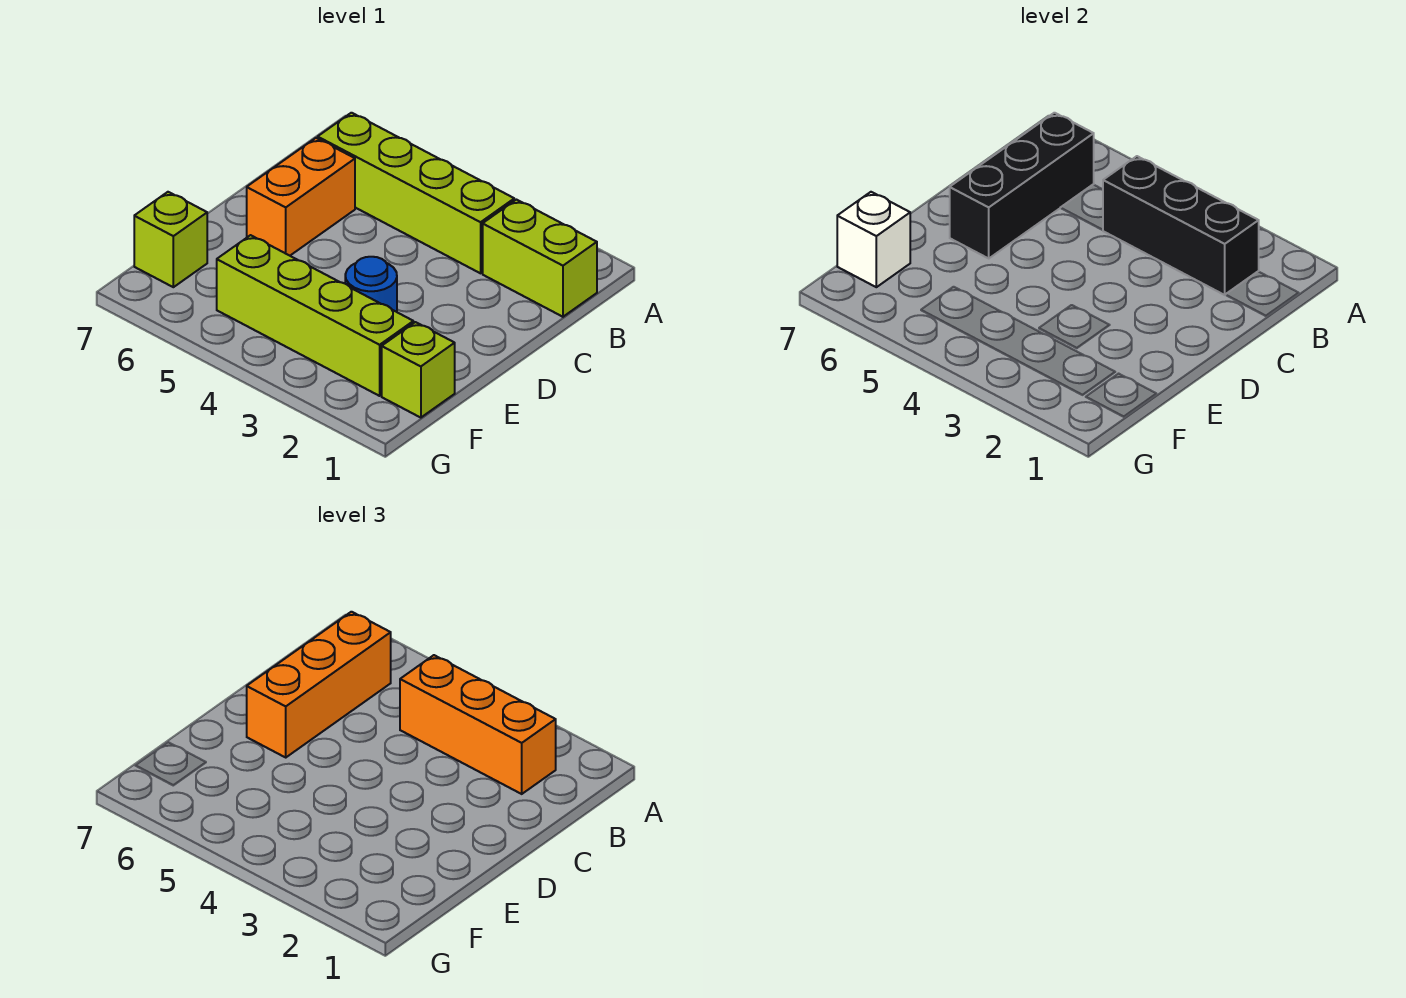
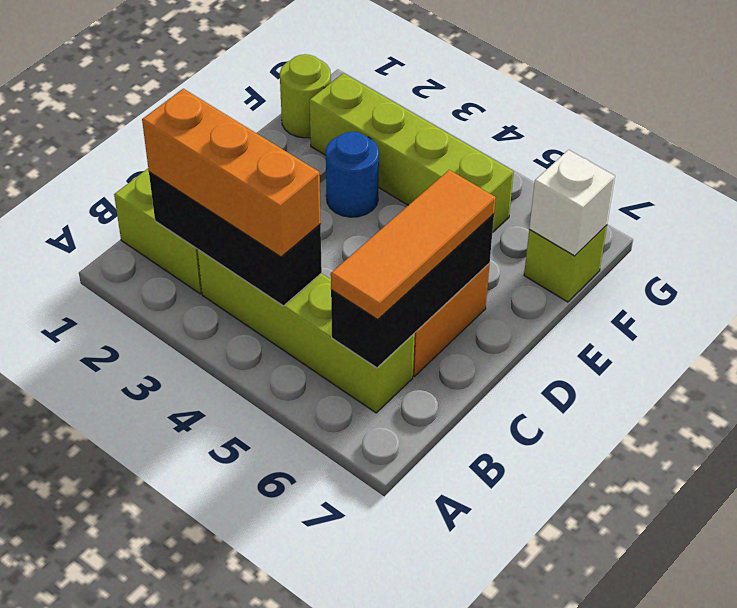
orange 1x3 brick [247,612,391,757] -> orange 1x3 tile [331,170,496,319]
lime 1x1 brick [382,322,455,418] -> lime 1x1 round brick [280,54,331,138]

